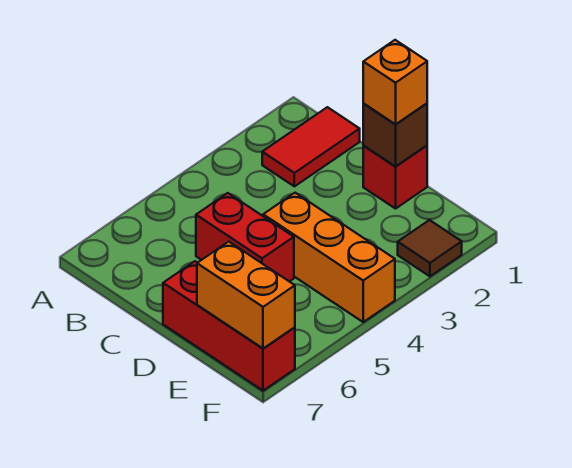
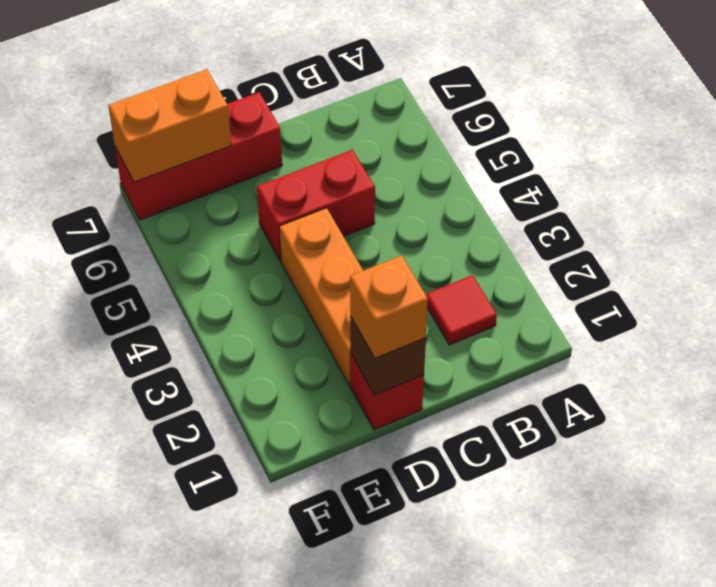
red 1x2 tile [262,107,360,186] -> red 1x1 tile [426,275,497,345]
orange 1x3 brick [263,193,395,322] -> orange 1x3 brick turned to [279,208,363,386]
brown 1x1 tile [398,220,462,276] -> none

